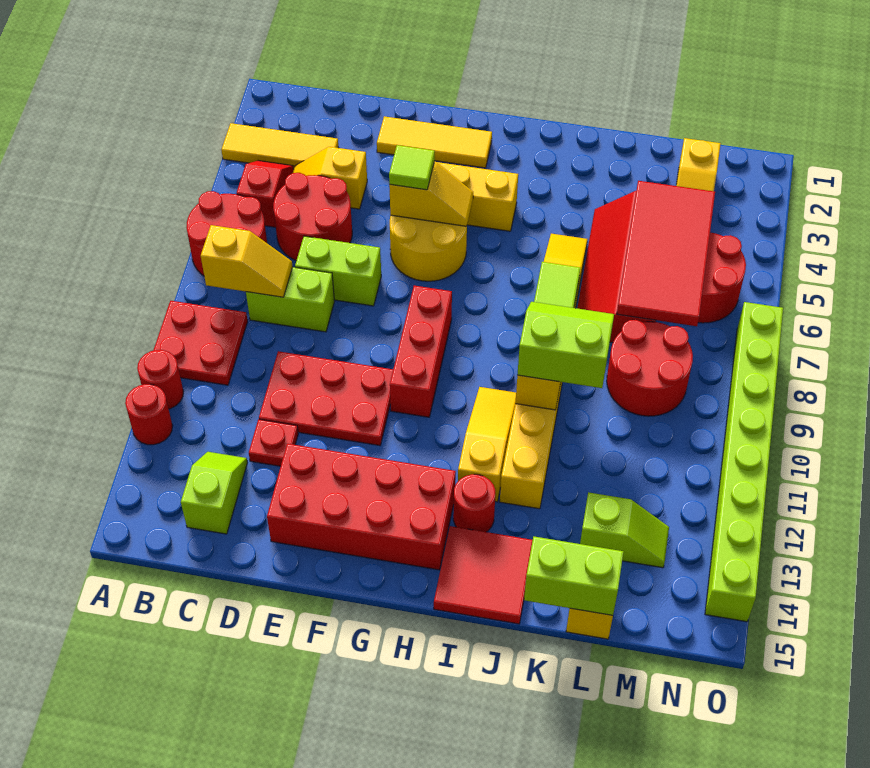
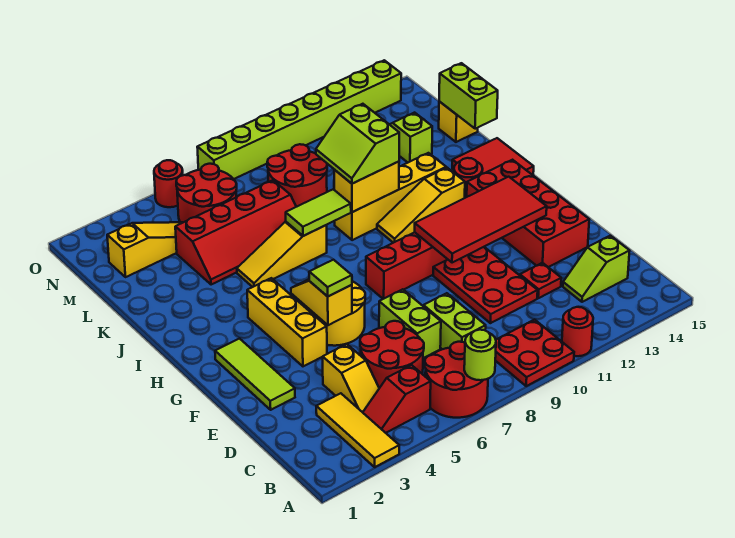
none -> lime 1x1 round brick [464,330,496,380]
red 1x1 round brick [125,384,172,445] -> red 1x1 round brick moved to [154,160,183,207]
yellow 1x2 slope [201,225,293,297] -> none
yellow 1x3 tile [377,116,492,168] -> lime 1x3 tile [215,339,295,410]
red 2x4 tile [617,181,715,326] -> red 2x4 tile moved to [415,177,547,263]

